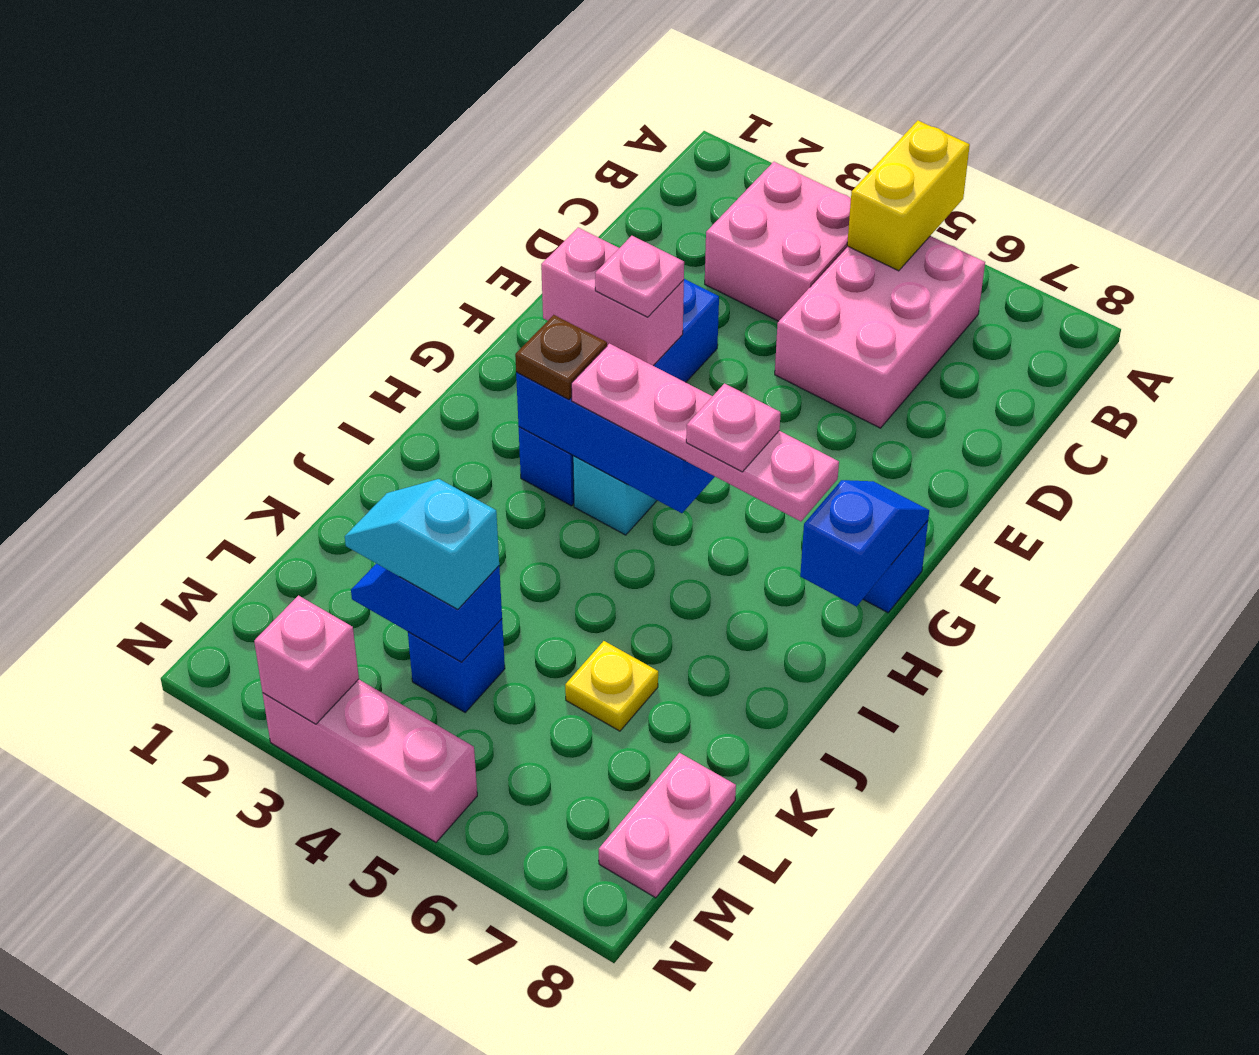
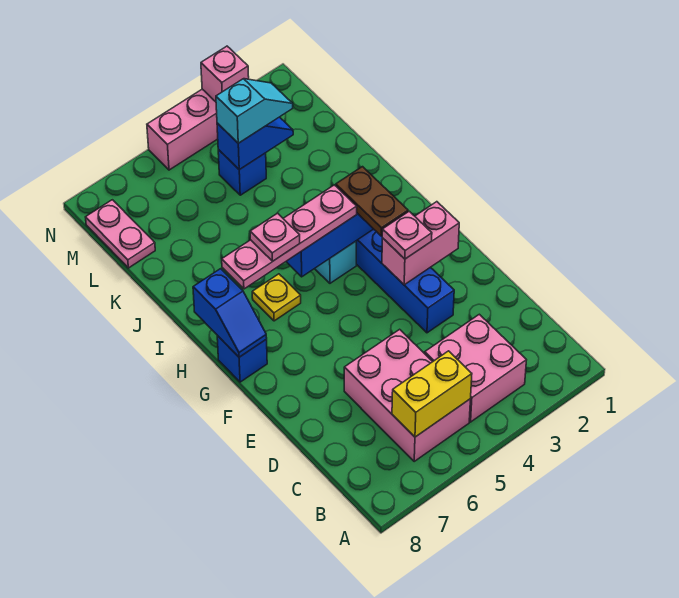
yellow 1x2 brick [847,120,970,271] -> yellow 1x2 brick turned to [392,351,472,437]
brown 1x1 plate [515,315,607,399] -> brown 1x2 plate [336,167,408,236]
yellow 1x1 plate [565,641,658,731] -> yellow 1x1 plate moved to [252,274,301,321]

